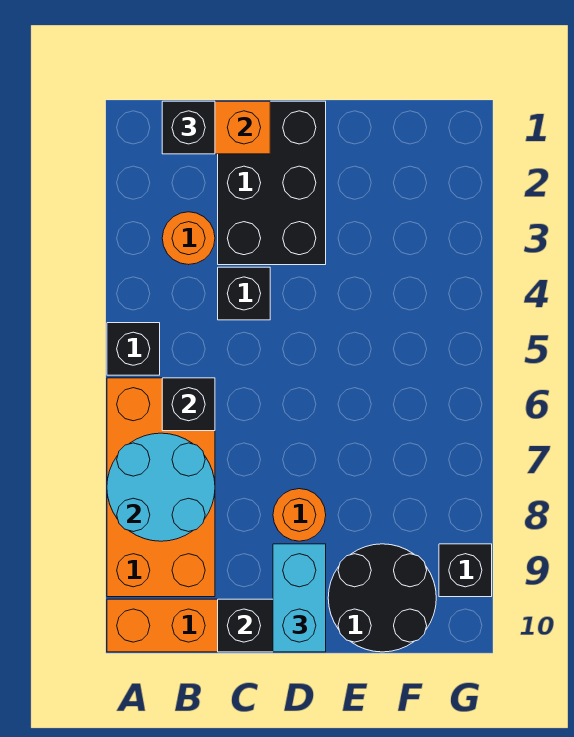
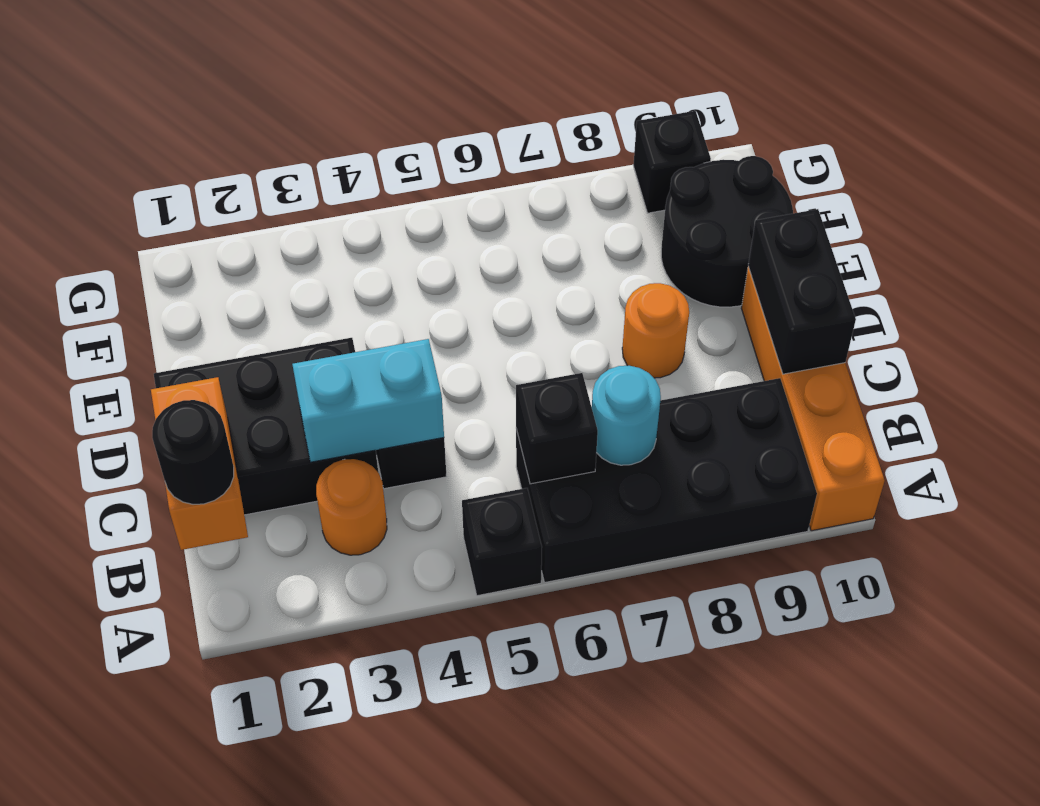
orange 2x4 brick [107,378,215,597] -> black 2x4 brick [516,378,817,582]
cyan 2x2 round brick [107,433,215,541] -> cyan 1x1 round brick [592,366,661,465]
black 1x1 brick [162,101,215,154] -> black 1x1 round brick [152,400,234,504]
cyan 1x2 brick [273,544,326,652] -> cyan 1x2 brick moved to [292,339,444,462]

